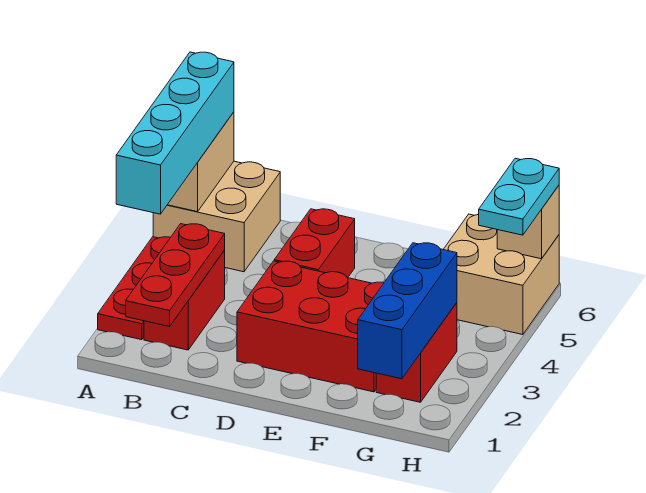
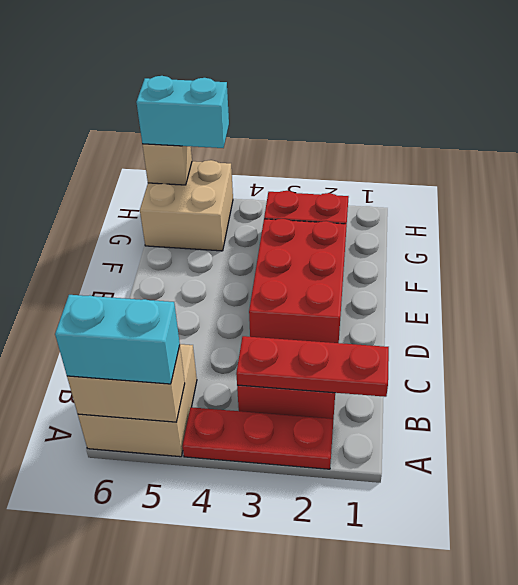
cyan 1x4 brick [116,52,234,214] -> cyan 1x2 brick [55,295,180,384]
red 1x2 brick [274,209,355,278] -> none
blue 1x3 brick [358,243,457,379] -> none
cyan 1x2 plate [479,158,559,235] -> cyan 1x2 brick [136,76,229,148]

